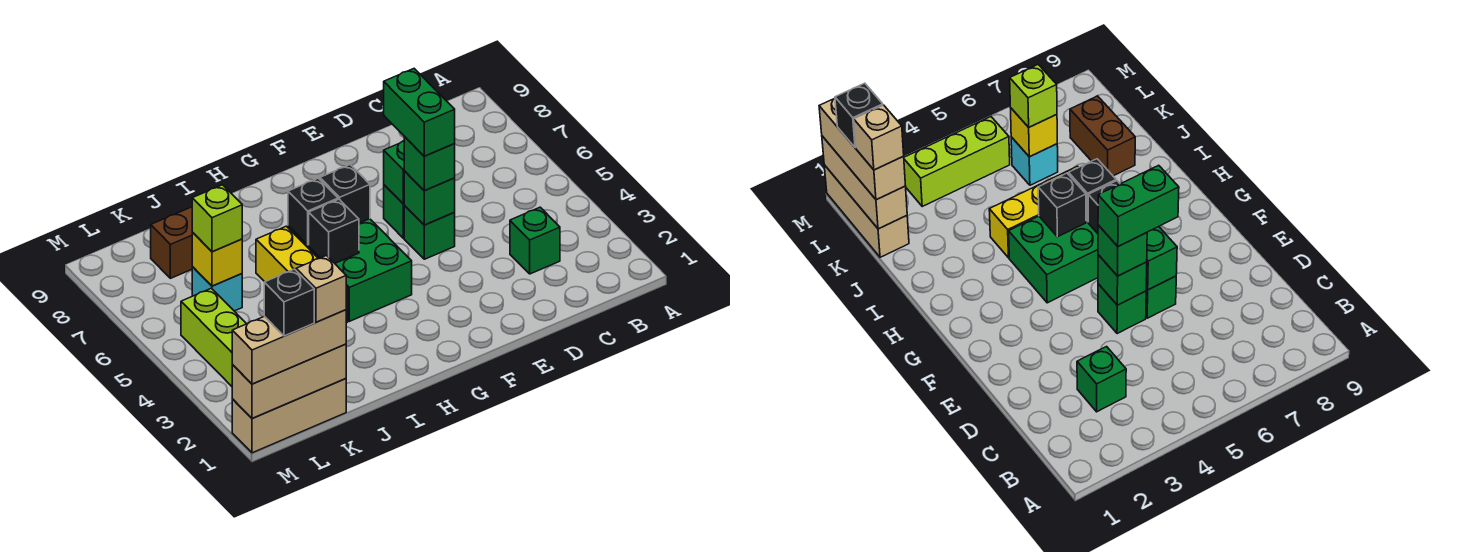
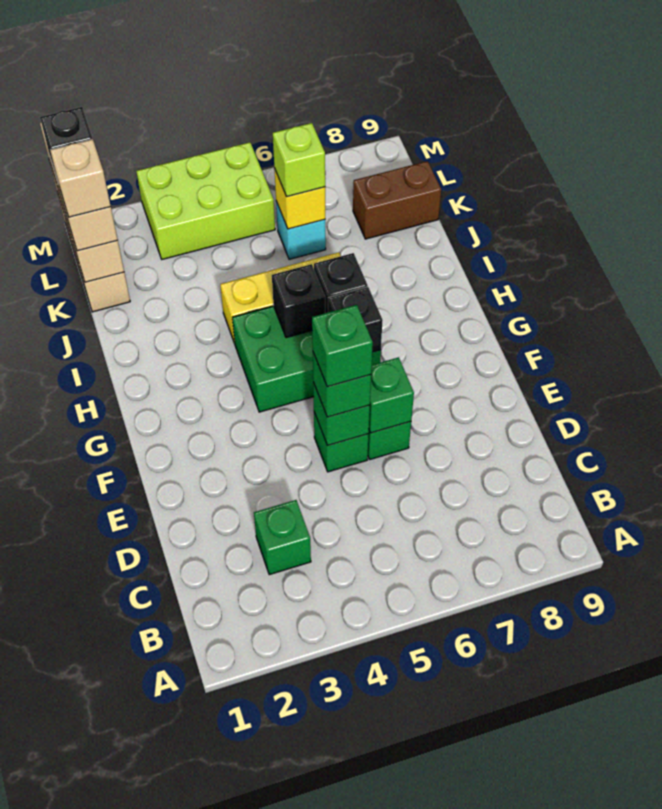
green 1x2 brick [384,69,455,156] -> green 1x1 brick [312,305,373,387]
brown 1x2 brick [151,207,192,278] -> brown 1x2 brick turned to [353,161,441,239]
lime 1x3 brick [181,288,246,386] -> lime 2x3 brick [136,142,275,259]

